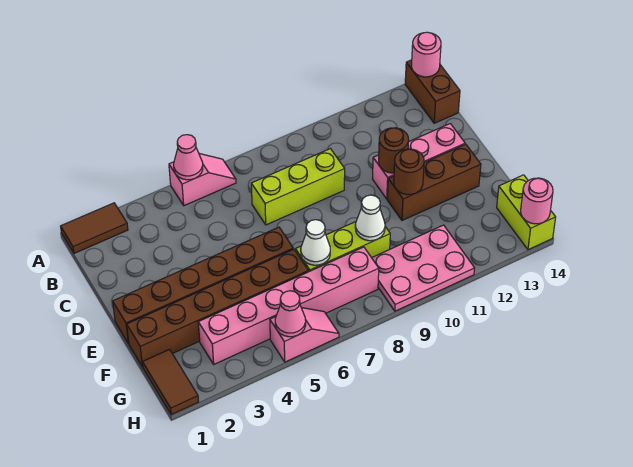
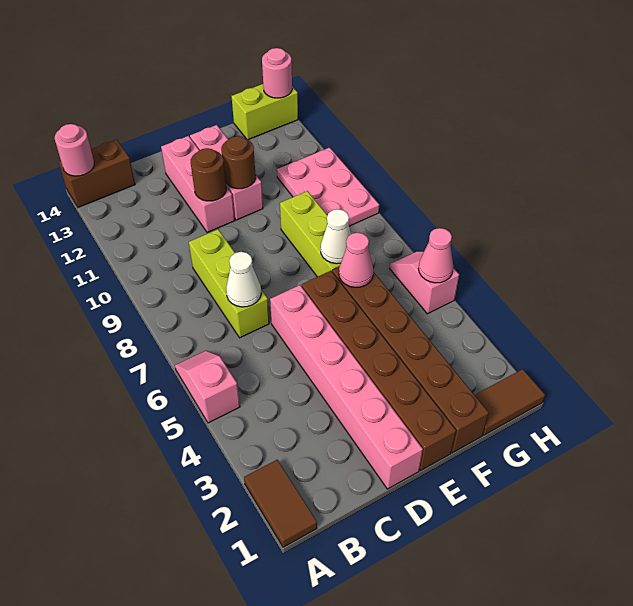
pink 1x1 cone [174,135,203,180] -> pink 1x1 cone moved to [339,233,373,287]
brown 1x3 brick [388,144,481,220] -> pink 1x3 brick [190,125,263,220]
white 1x1 cone [355,195,385,241] -> white 1x1 cone moved to [226,252,261,307]
pink 1x6 brick [198,247,379,364] -> pink 1x6 brick moved to [270,285,423,489]

